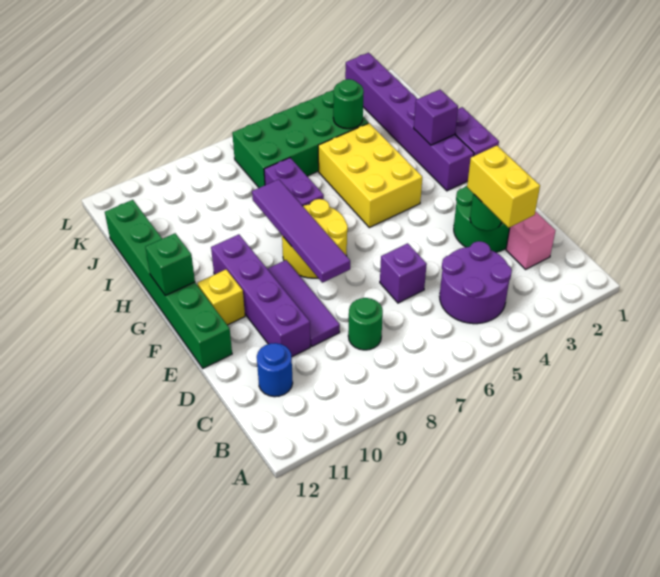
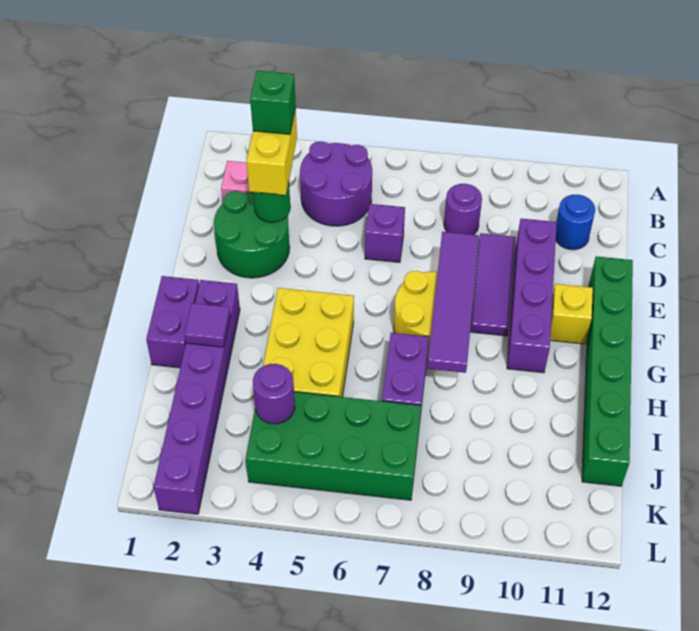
green 1x1 round brick [348,298,383,350] -> purple 1x1 round brick [444,184,482,235]
green 1x1 brick [145,233,195,295] -> green 1x1 brick moved to [250,71,296,134]
purple 1x1 brick [414,90,458,145] -> purple 1x1 tile [184,303,230,347]
green 1x1 round brick [333,79,364,129] -> purple 1x1 round brick [253,364,295,424]

